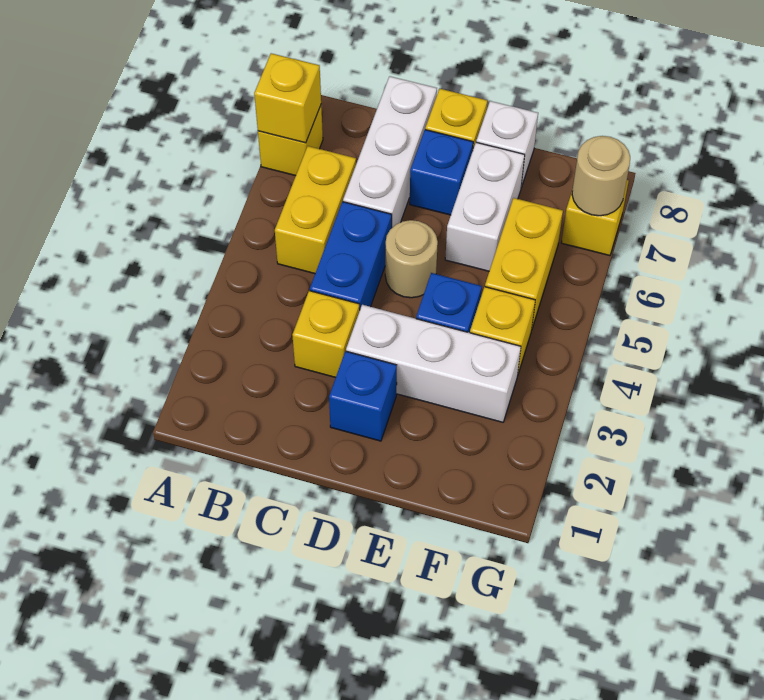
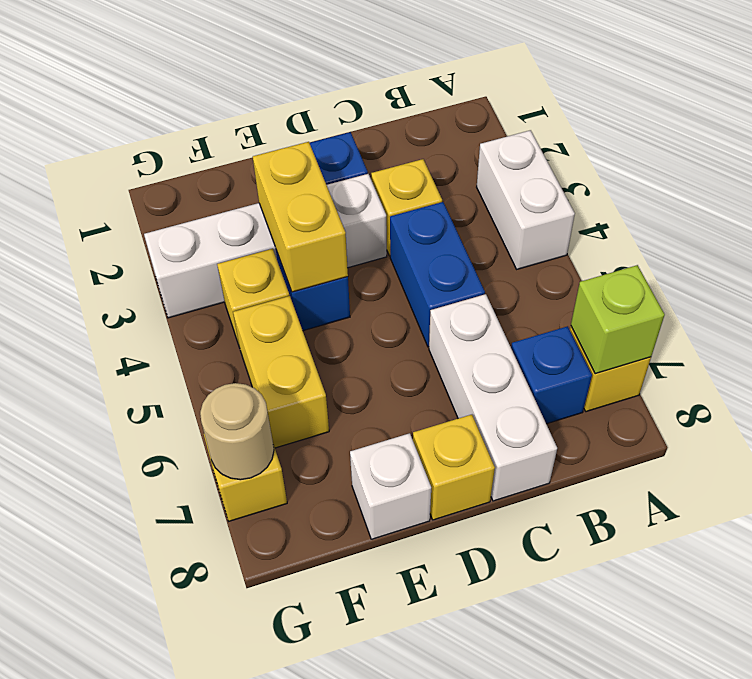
yellow 1x1 brick [254,53,321,143] -> lime 1x1 brick [571,265,665,374]
yellow 1x2 brick [275,146,356,274] -> yellow 1x2 brick moved to [253,142,348,292]
white 1x3 brick [346,305,521,422] -> white 1x4 brick [144,174,387,318]
tan 1x1 round brick [385,220,438,298] -> none
blue 1x1 brick [410,130,473,215] -> blue 1x1 brick moved to [511,326,592,424]
white 1x2 brick [445,142,525,271] -> white 1x2 brick moved to [477,130,575,269]

